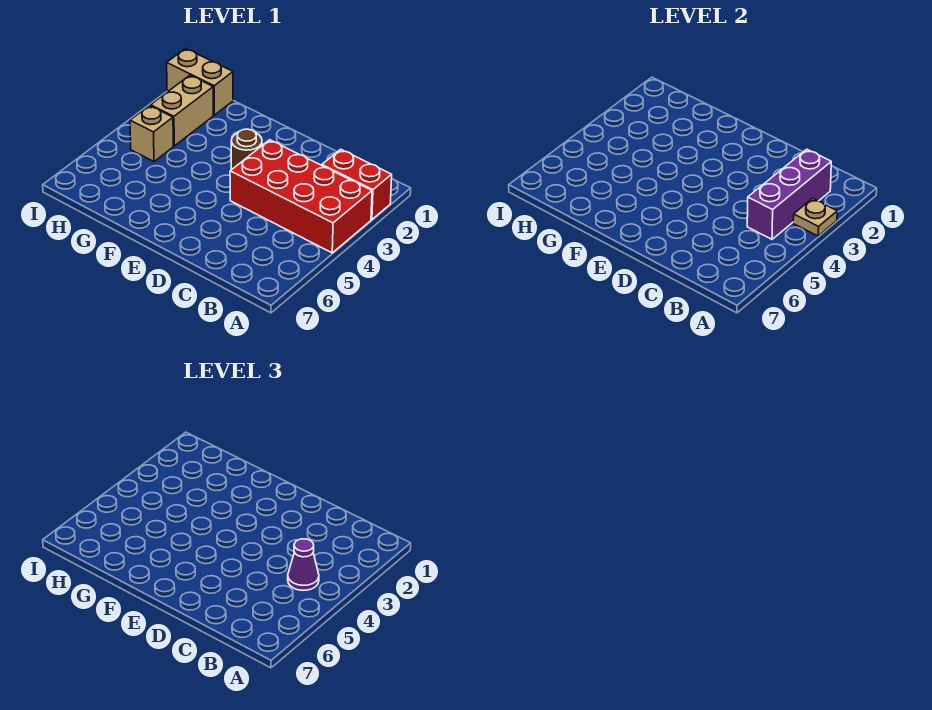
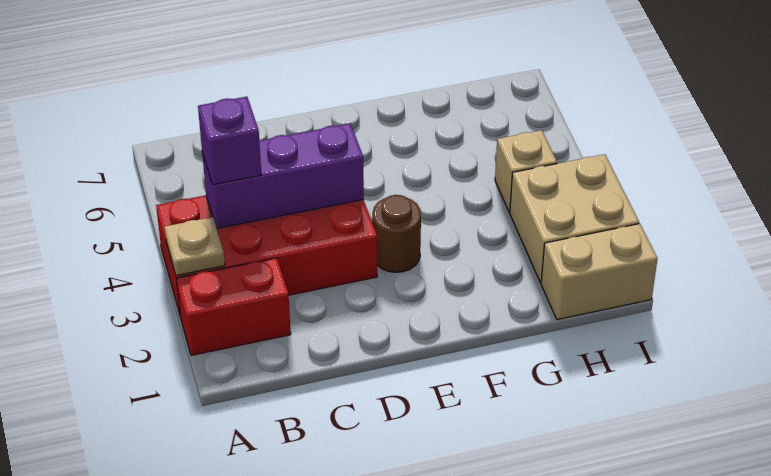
purple 1x3 brick [747,149,831,239] -> purple 1x3 brick turned to [202,123,364,228]
purple 1x1 cone [288,539,319,590] -> purple 1x1 brick [198,97,261,185]
tan 1x2 brick [151,75,213,146] -> tan 2x2 brick [510,154,639,283]

